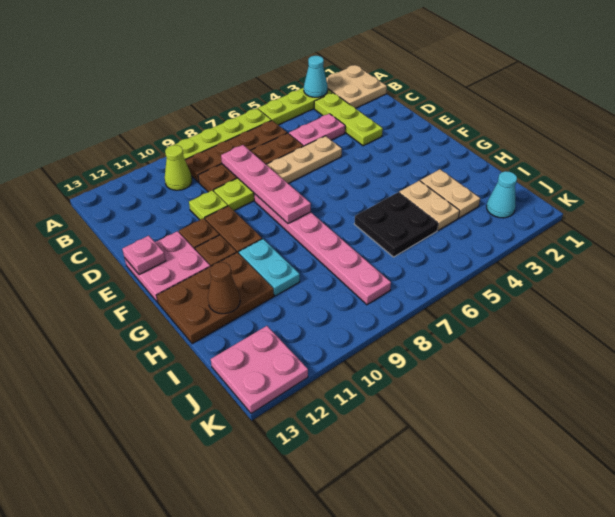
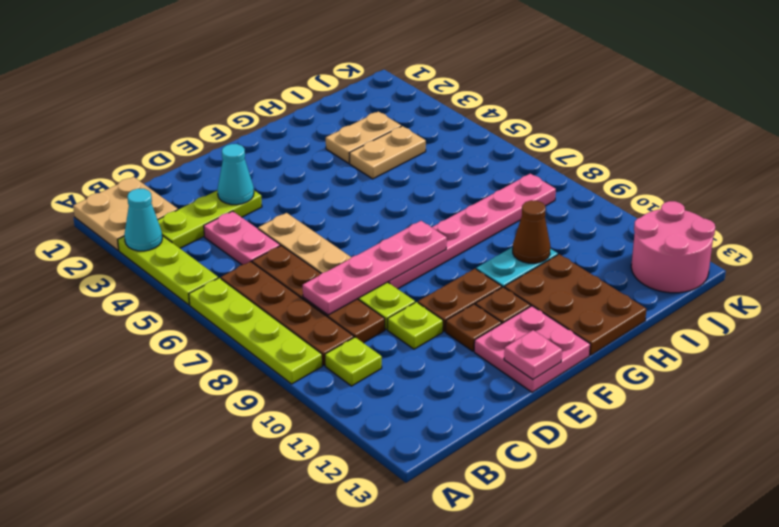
lime 1x1 cone [165,145,192,190] -> lime 1x1 plate [325,337,382,386]
black 2x2 plate [354,192,438,257] -> none
brown 1x1 cone [208,262,240,314] -> brown 1x1 cone moved to [513,200,550,263]
cyan 1x1 cone [487,171,517,218] -> cyan 1x1 cone moved to [217,144,254,205]
pink 2x2 plate [211,326,308,414] -> pink 2x2 round brick [631,201,715,293]

